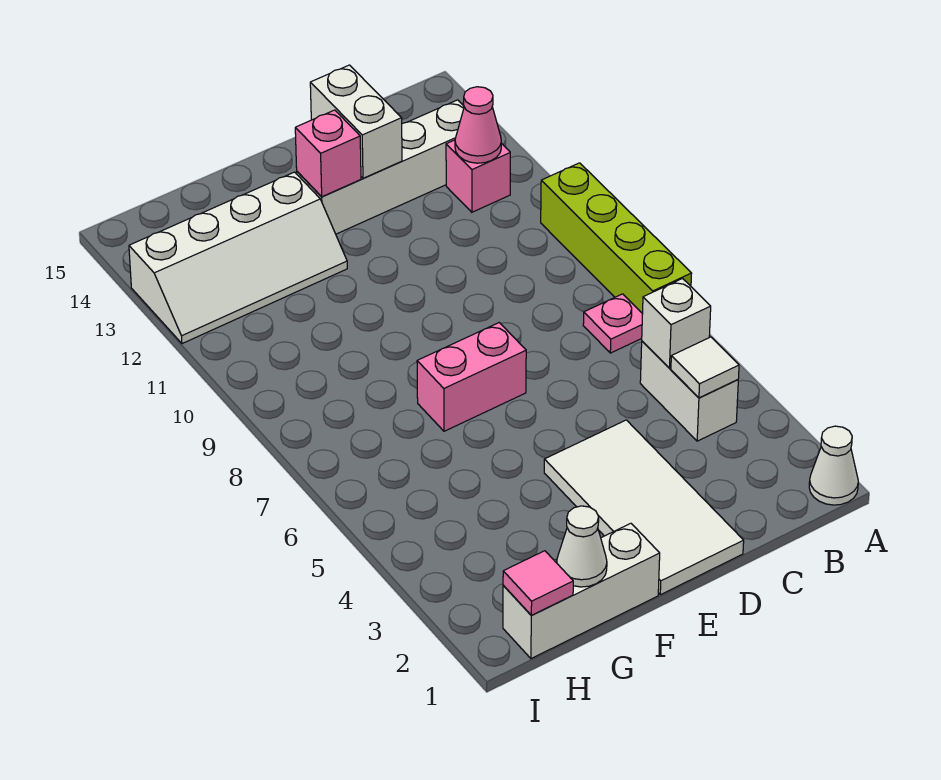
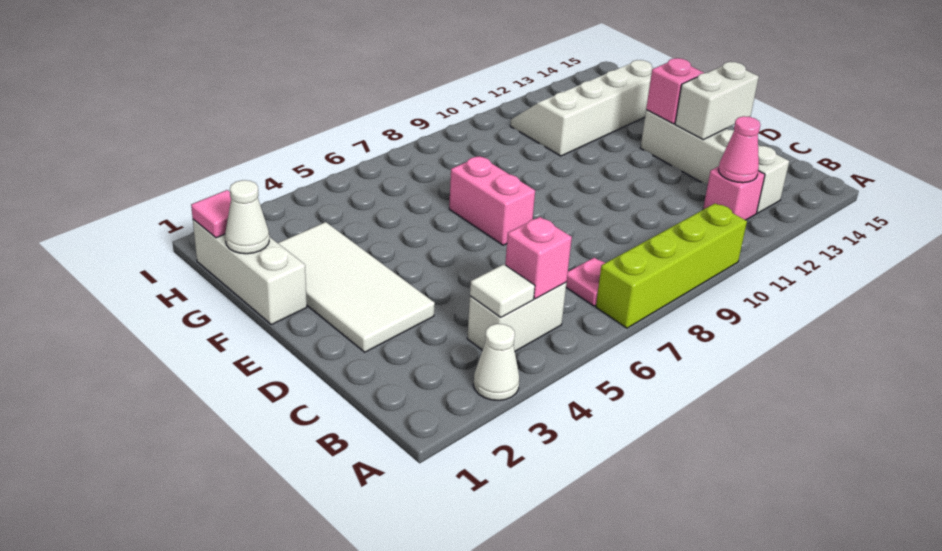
white 1x1 cone [809,426,858,505] -> white 1x1 cone moved to [473,324,519,400]
white 1x1 brick [642,279,711,368] -> pink 1x1 brick [505,217,572,299]
white 2x4 tile [544,420,744,595] -> white 2x4 tile turned to [278,222,435,352]
white 2x4 slope [129,172,347,344] -> white 2x4 slope turned to [510,60,654,156]

